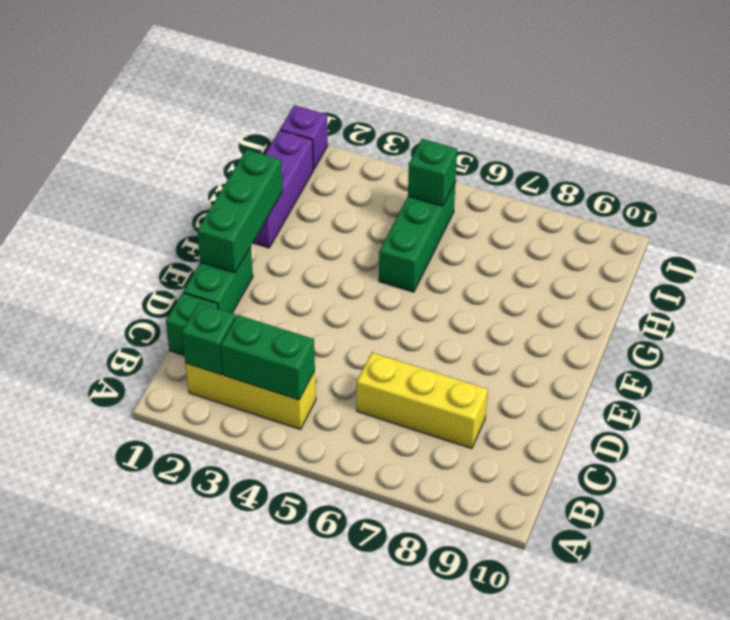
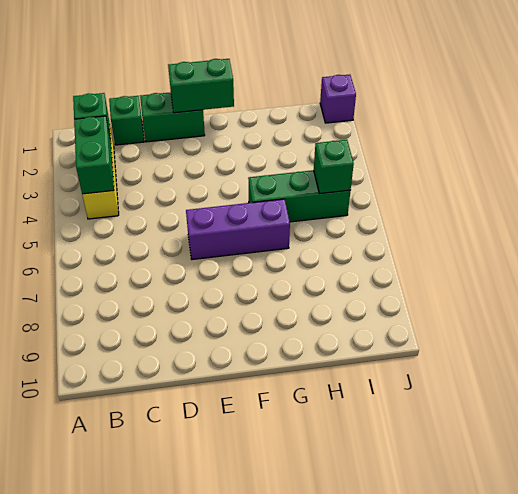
yellow 1x3 brick [357,353,488,449] -> none
green 1x3 brick [197,149,282,273] -> green 1x2 brick [168,59,234,113]
purple 1x3 brick [253,130,313,248] -> purple 1x3 brick moved to [186,199,290,260]

